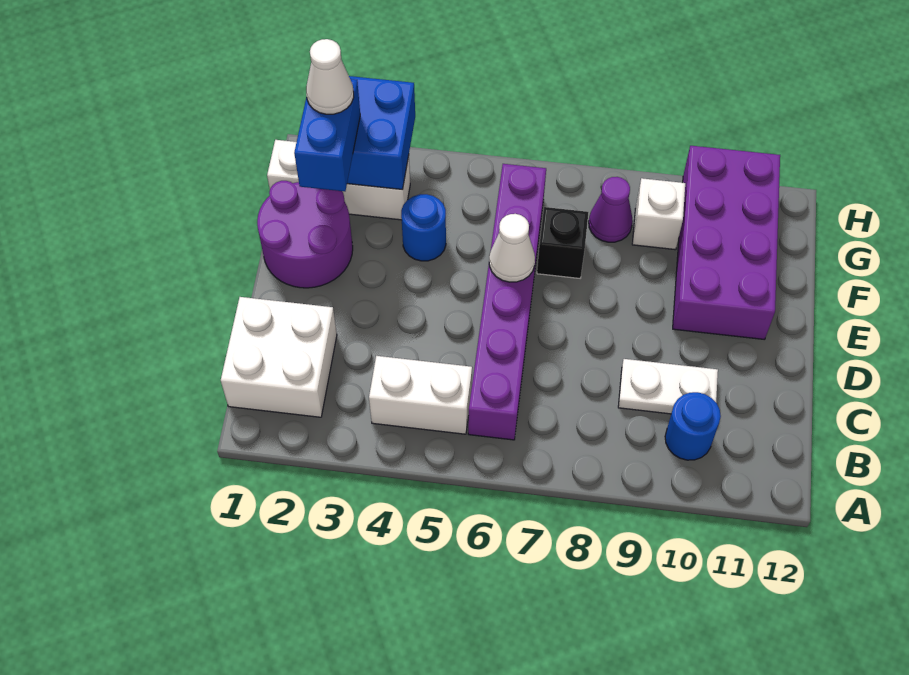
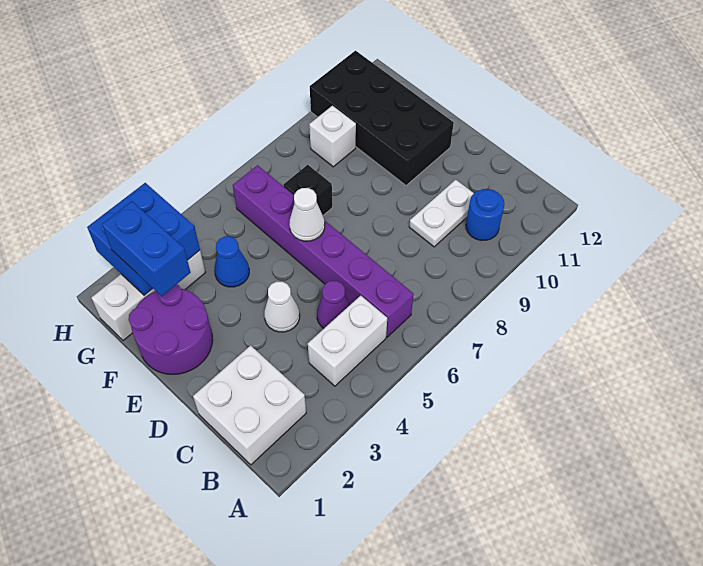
purple 2x4 brick [673,146,780,340] -> black 2x4 brick [310,51,454,185]
blue 1x1 round brick [401,194,446,261] -> blue 1x1 cone [214,236,249,287]
white 1x1 cone [306,39,354,114] -> white 1x1 cone moved to [264,282,300,332]
purple 1x1 cone [589,177,633,242] -> purple 1x1 cone moved to [317,281,350,328]

